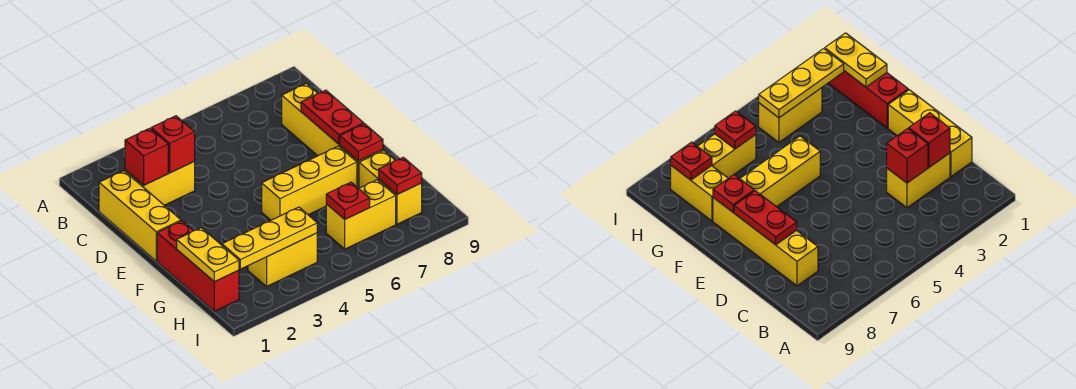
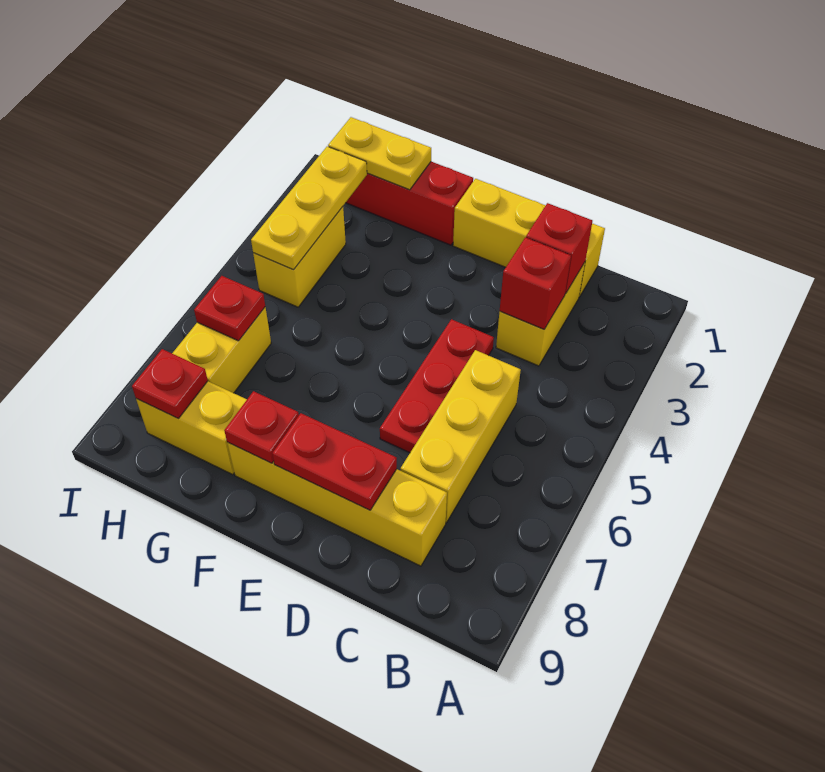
none -> red 1x3 plate [380,319,494,453]
yellow 1x3 brick [262,146,357,220] -> yellow 1x3 brick moved to [400,350,521,522]

